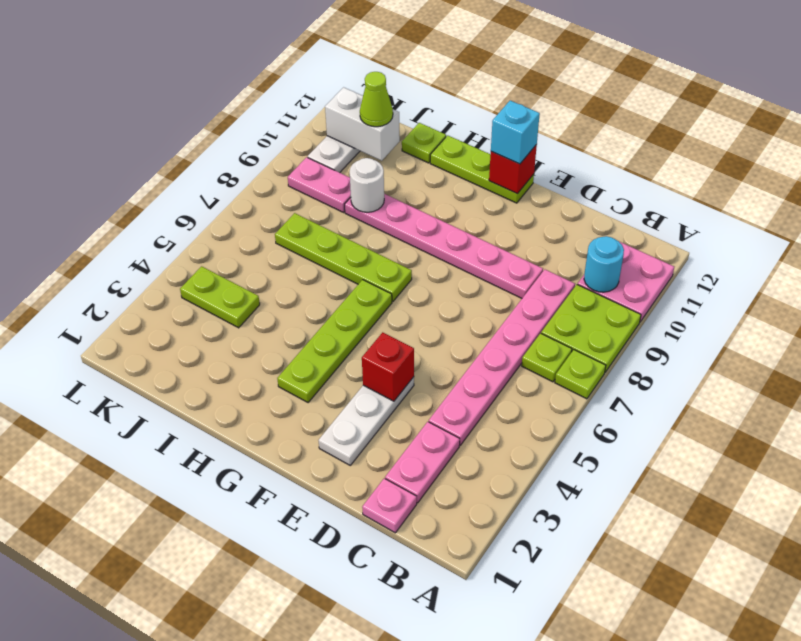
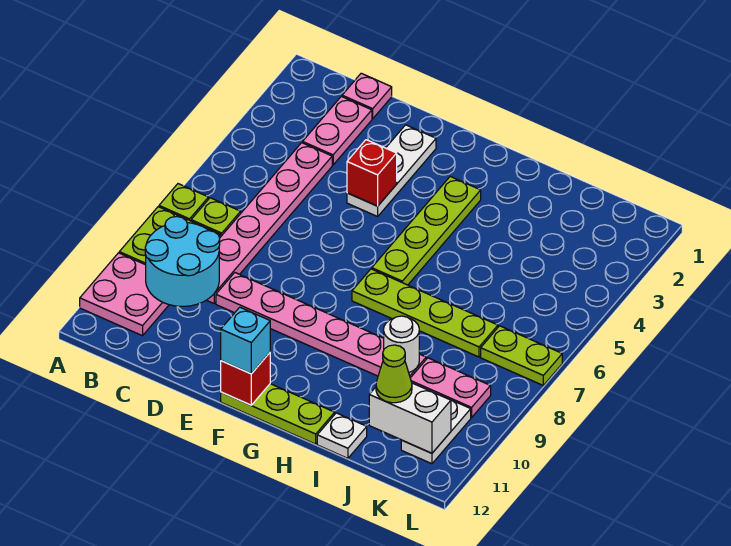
cyan 1x1 round brick [584,236,624,292] -> cyan 2x2 round brick [145,216,220,306]
lime 1x1 plate [402,123,446,163] -> white 1x1 plate [317,413,367,458]
lime 1x2 plate [180,266,260,328] -> lime 1x2 plate moved to [481,326,562,385]

